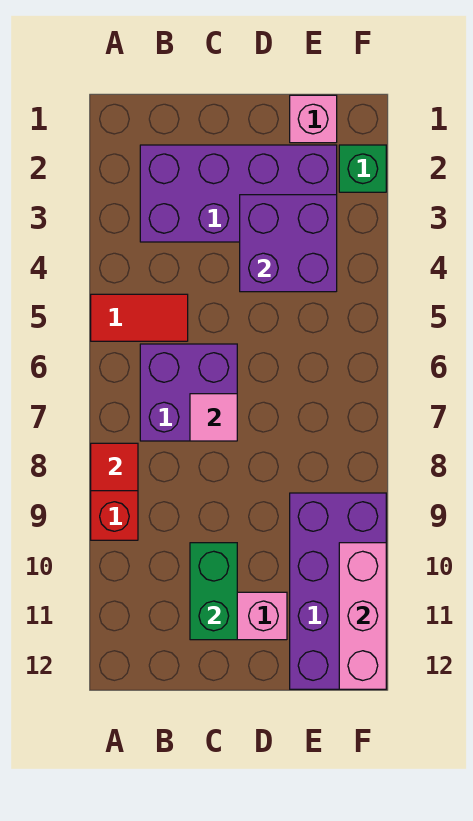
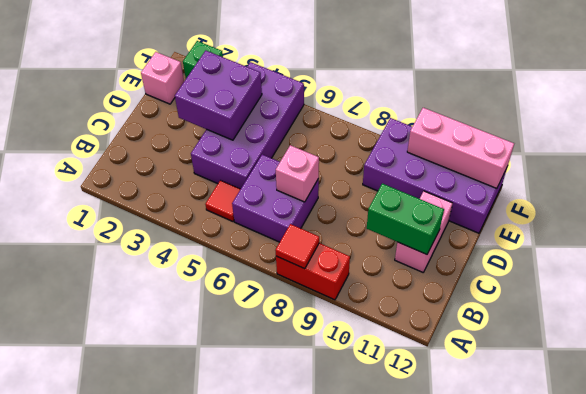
red 1x2 tile [91,294,188,341] -> red 1x1 tile [205,180,241,221]
purple 2x4 brick [140,145,337,242] -> purple 2x4 brick moved to [191,62,304,189]
pink 1x1 tile [190,394,237,441] -> pink 1x1 brick [276,145,319,202]

